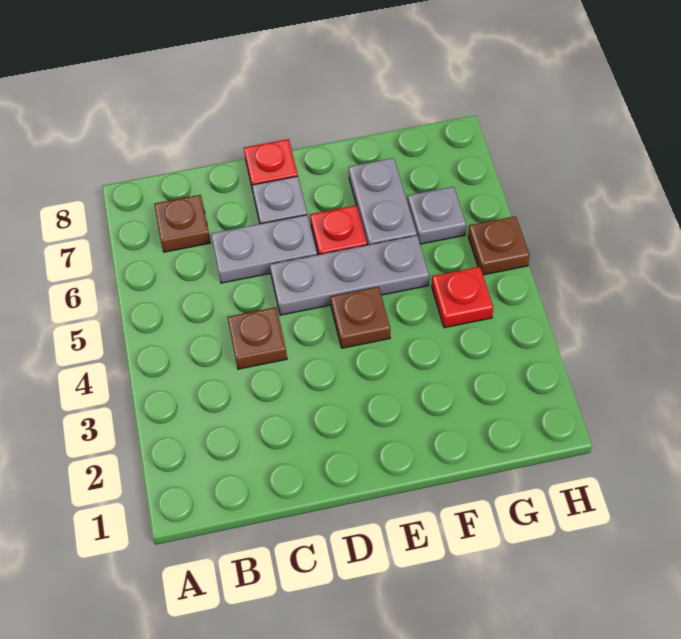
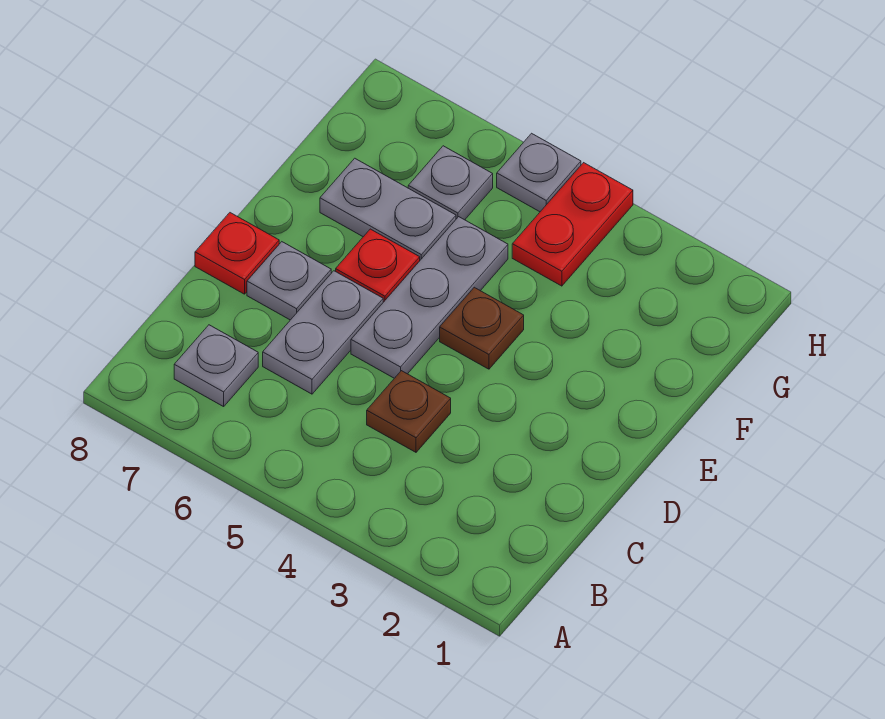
brown 1x1 plate [155,195,210,252] -> grey 1x1 plate [174,325,258,407]
red 1x1 plate [432,267,493,328] -> red 1x2 plate [512,163,633,286]
brown 1x1 plate [468,216,529,275] -> grey 1x1 plate [497,133,581,212]

